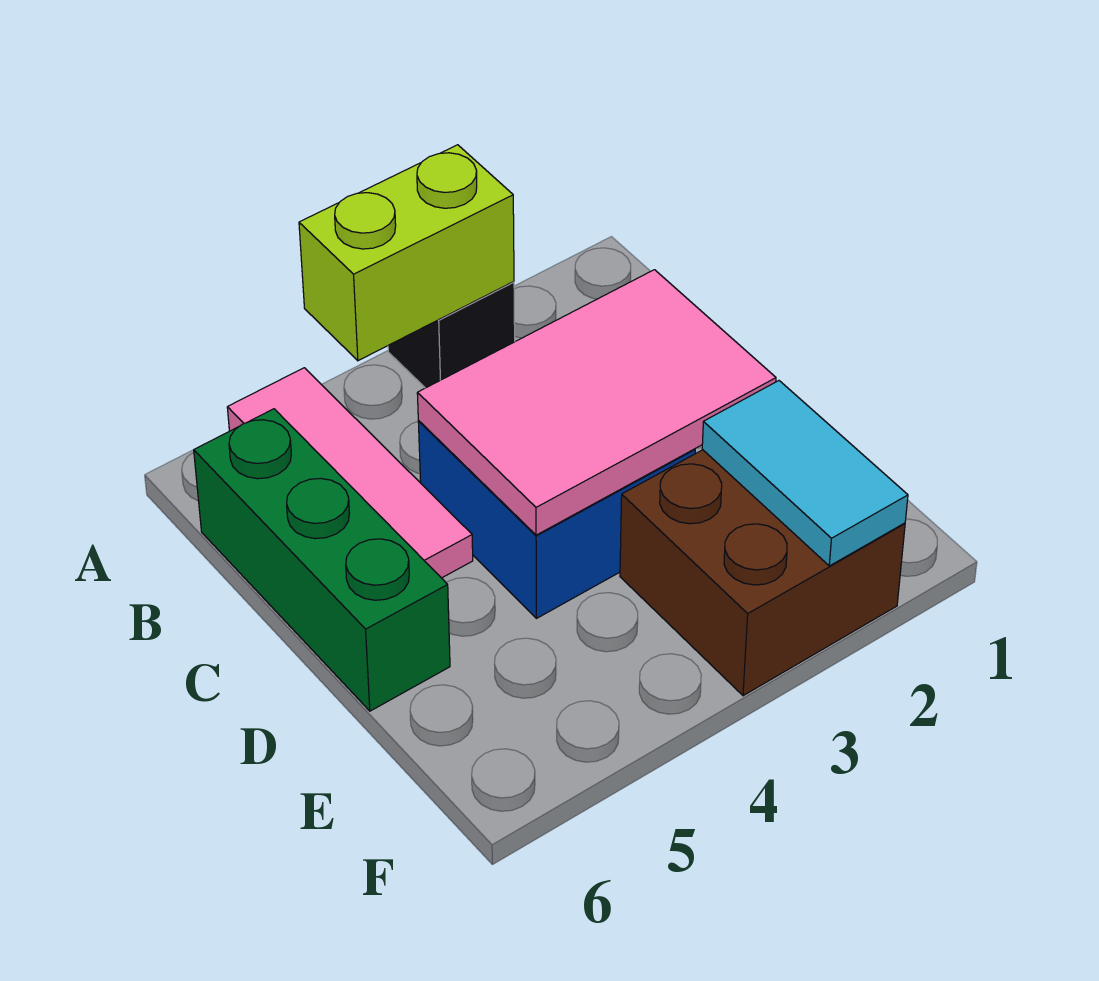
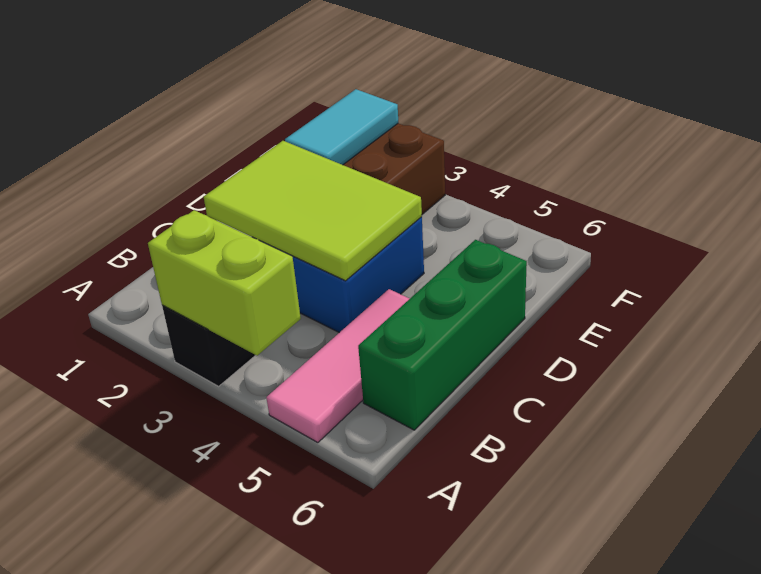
pink 2x3 tile [417,270,776,535] -> lime 2x3 tile [204,141,422,281]

